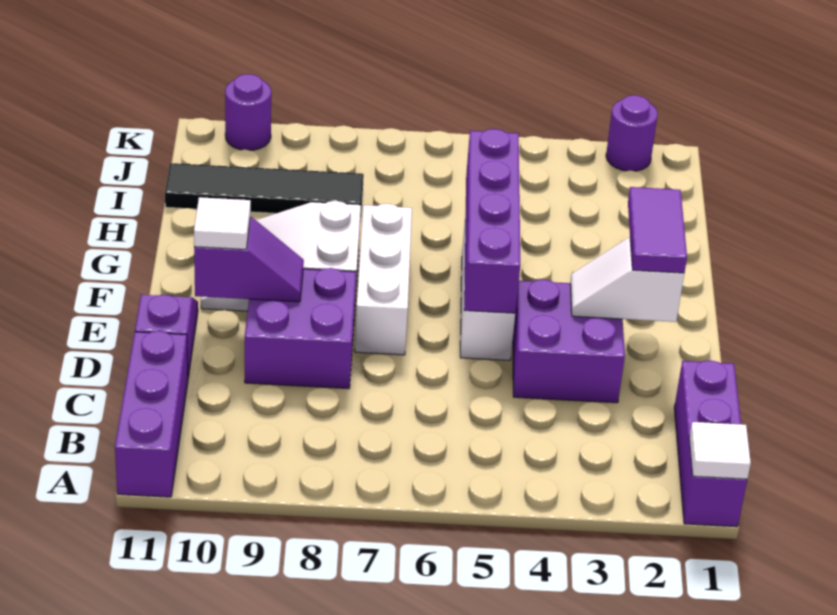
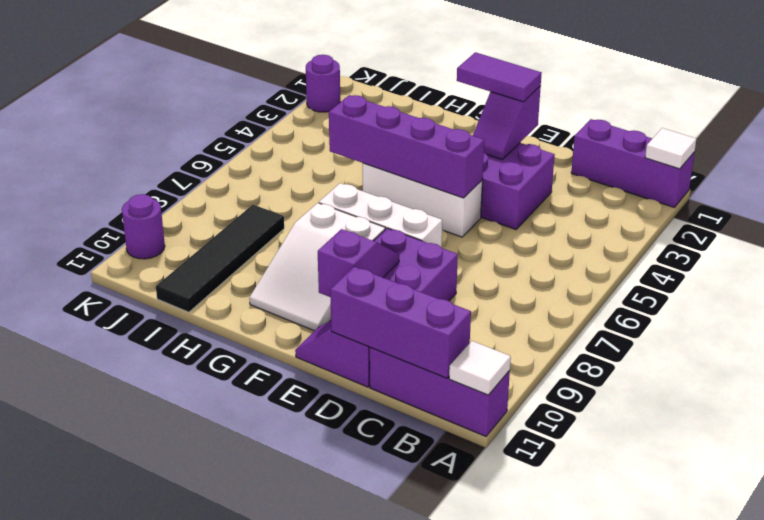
none -> purple 1x3 brick [330,267,471,378]
white 1x2 slope [570,237,684,322] -> purple 1x2 slope [473,86,541,160]
white 1x1 tile [194,197,251,250] -> white 1x1 tile moved to [449,341,511,395]

